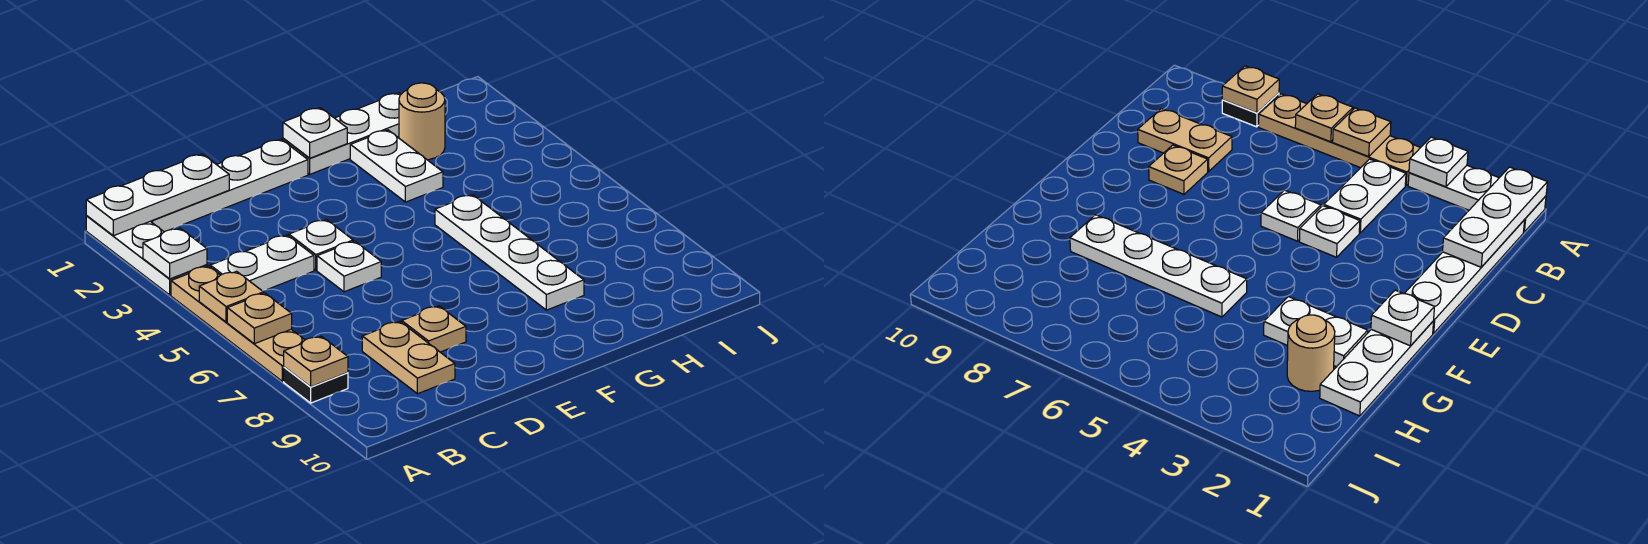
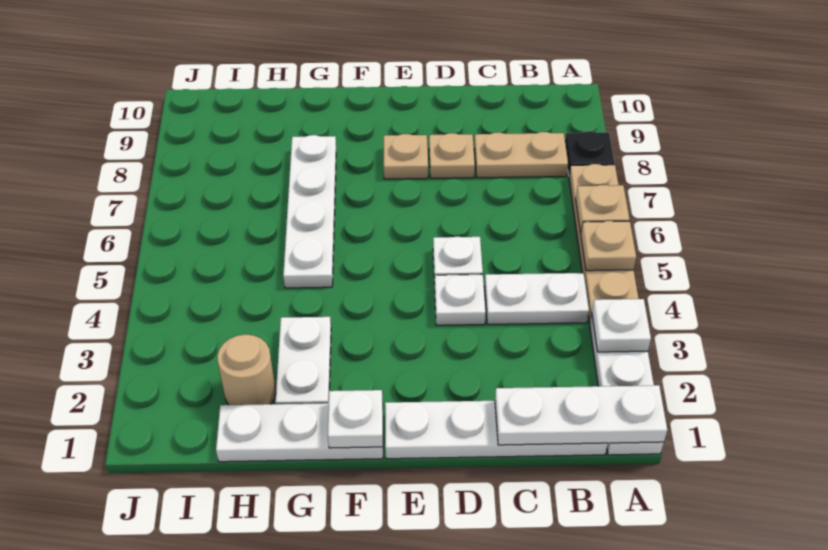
tan 1x1 plate [284,336,348,387] -> tan 1x1 plate moved to [384,134,428,179]
tan 1x2 plate [362,321,455,394] -> tan 1x2 plate turned to [474,132,568,178]

